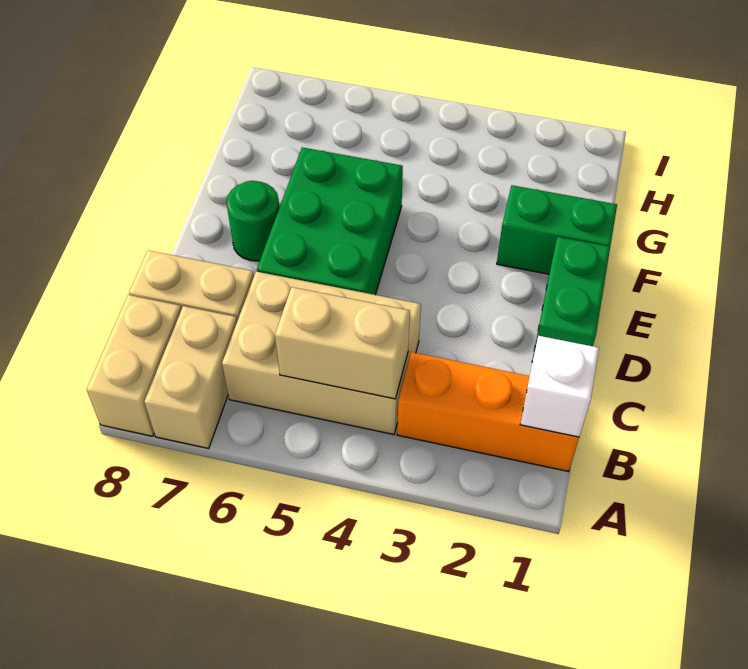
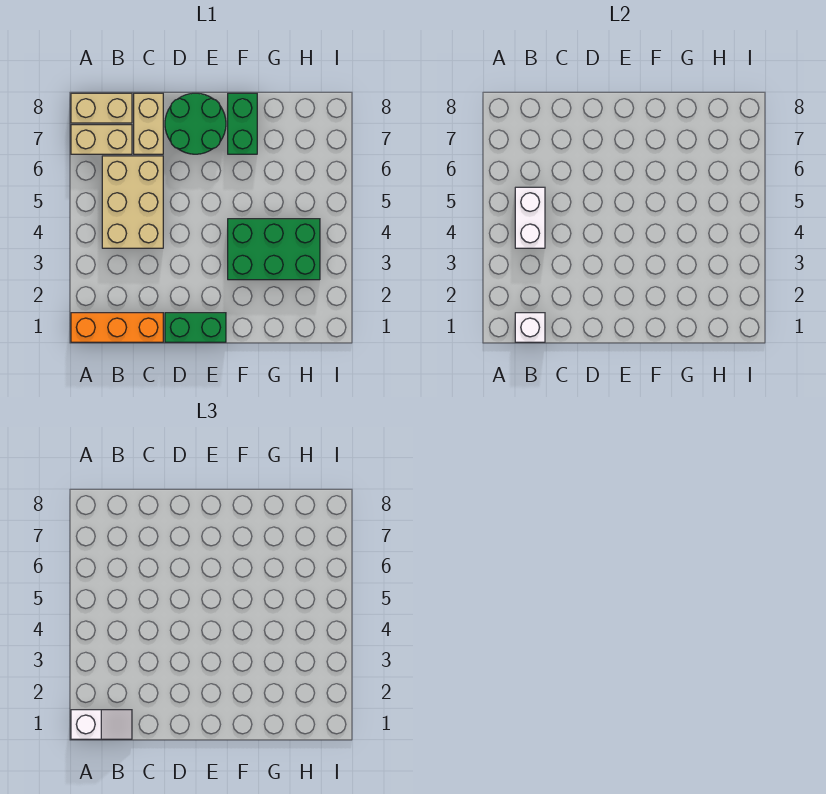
none -> white 1x2 slope [71,710,132,739]
orange 1x3 brick [397,352,579,472] -> orange 1x3 brick turned to [71,313,163,342]
tan 1x2 brick [275,287,410,399] -> white 1x2 brick [515,187,545,248]
green 2x3 brick [257,147,403,295] -> green 2x3 brick moved to [228,219,320,280]
green 1x1 round brick [226,181,279,261] -> green 2x2 round brick [165,93,226,154]
green 1x2 brick [497,185,617,274] -> green 1x2 brick moved to [228,93,257,154]

